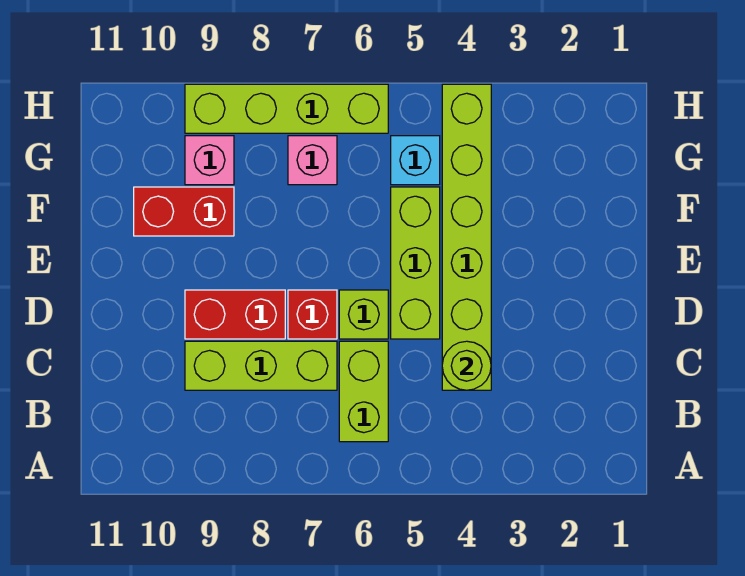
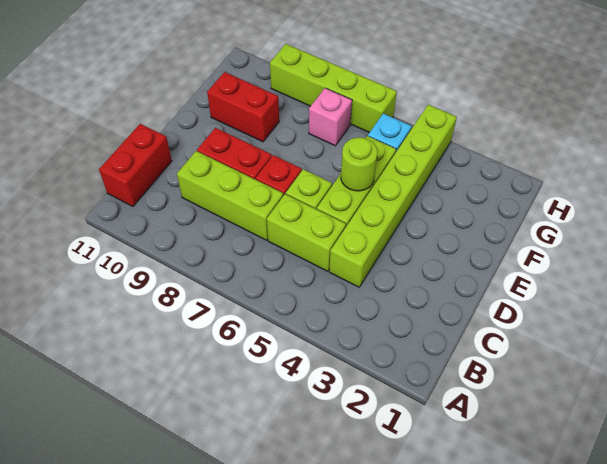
lime 1x2 brick [339,341,388,442] -> lime 1x2 brick turned to [267,194,346,271]
none -> red 1x2 brick [99,124,172,207]
lime 1x1 round brick [442,341,491,390] -> lime 1x1 round brick moved to [341,137,377,191]
pink 1x1 brick [185,136,234,185] -> none

